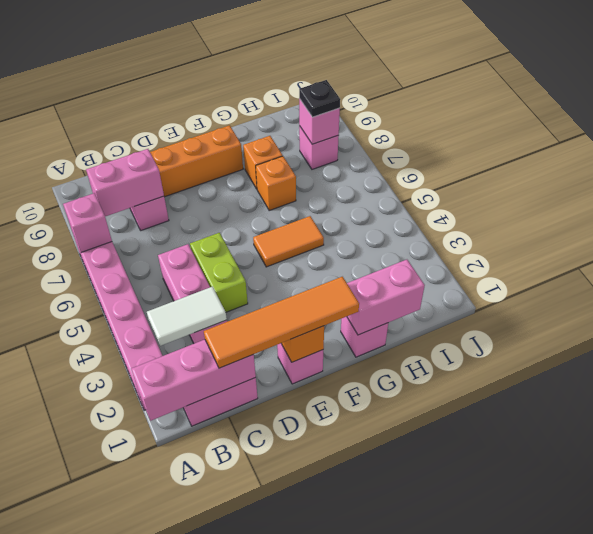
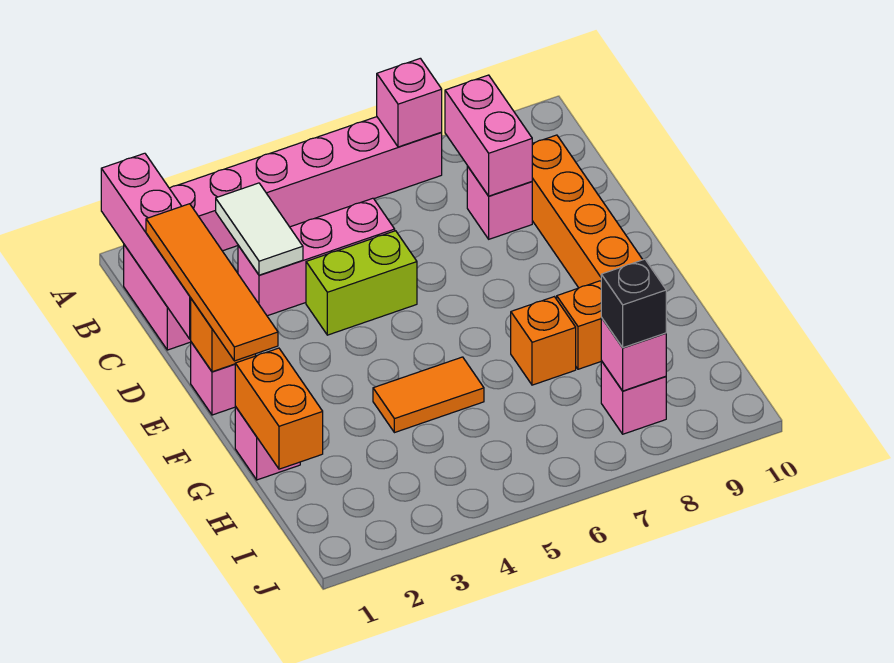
pink 1x3 brick [131,339,256,421] -> pink 1x4 brick [101,153,191,339]
orange 1x2 tile [253,216,324,267] -> orange 1x2 tile turned to [373,357,484,433]
pink 1x2 brick [347,260,425,335] -> orange 1x2 brick [235,348,323,469]
black 1x1 plate [299,80,340,117] -> black 1x1 brick [601,259,666,348]

